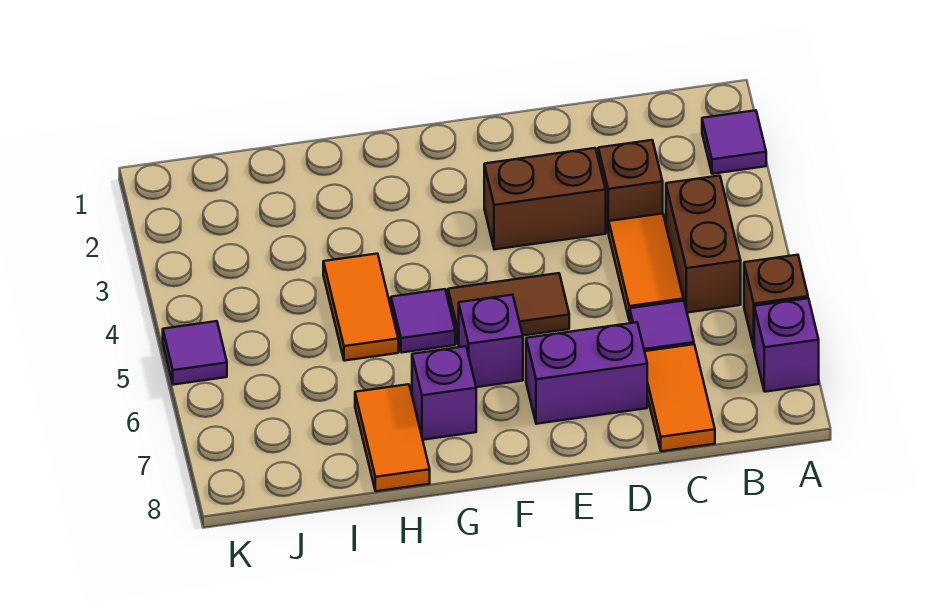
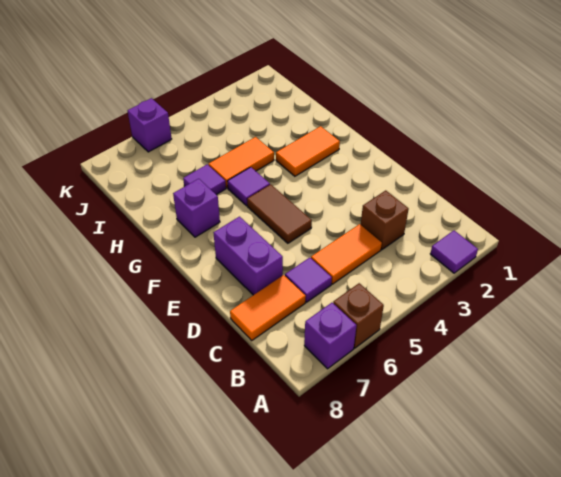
brown 1x2 brick [666,176,741,313] -> none
brown 1x2 brick [484,148,606,249] -> none
purple 1x1 brick [459,295,523,387] -> purple 1x1 brick moved to [128,98,172,152]
orange 1x2 tile [355,384,430,491] -> orange 1x2 tile moved to [276,126,340,176]
purple 1x1 tile [163,321,227,385] -> purple 1x1 tile moved to [183,164,226,195]

